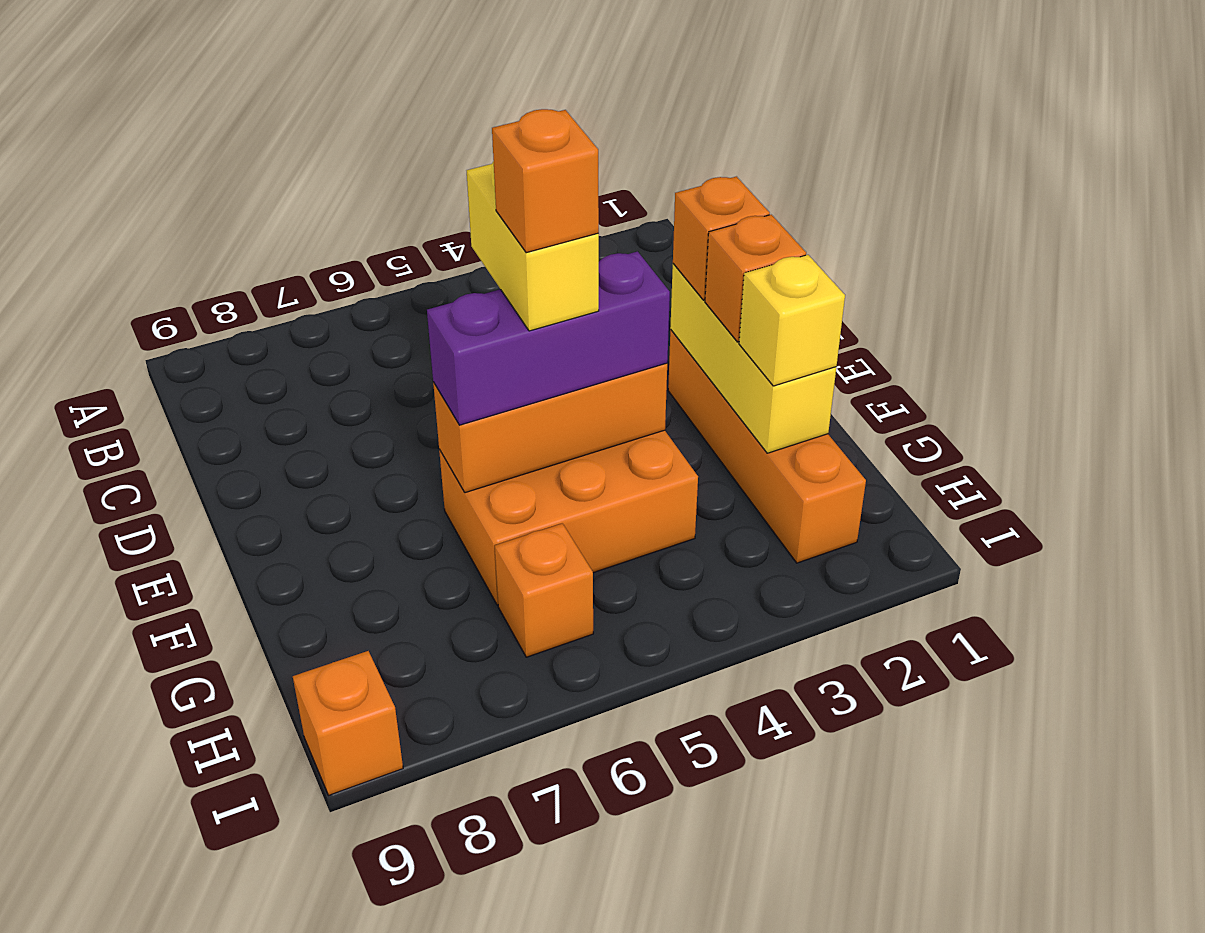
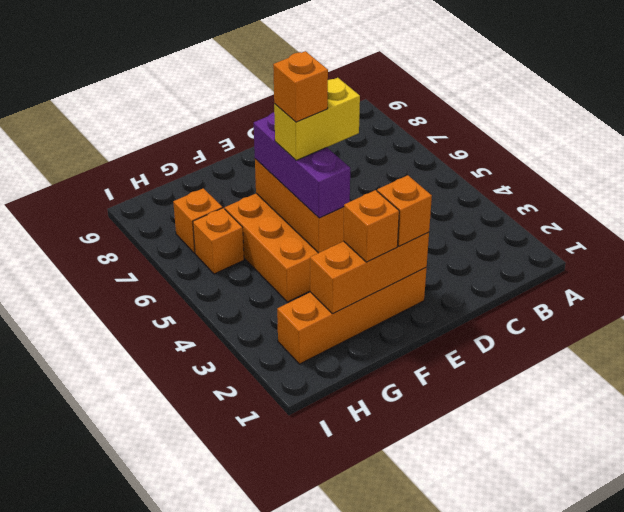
yellow 1x3 brick [670,264,836,453] -> orange 1x3 brick [310,232,429,314]
yellow 1x1 brick [739,255,845,386] -> none
orange 1x1 brick [293,651,403,795] -> orange 1x1 brick moved to [173,188,222,253]

